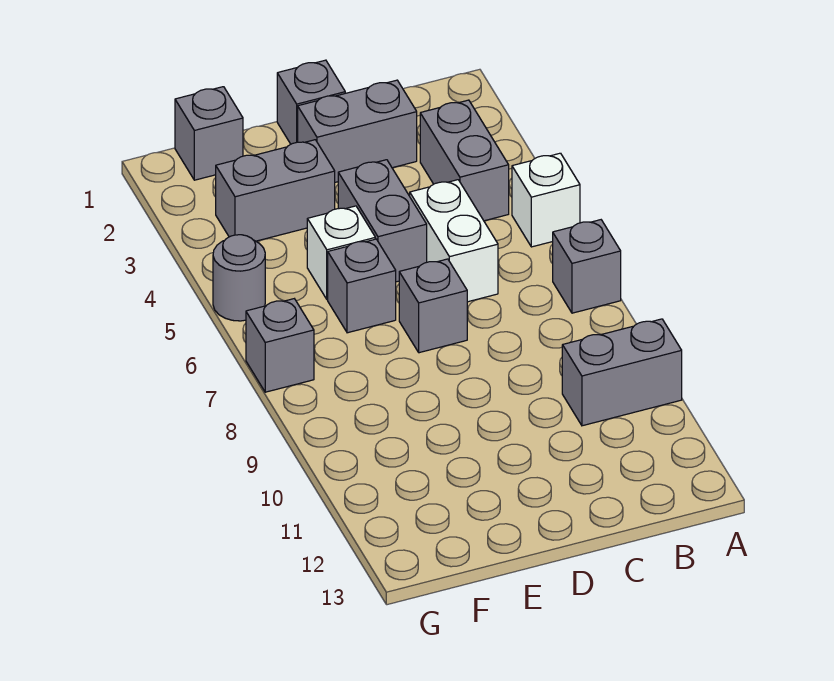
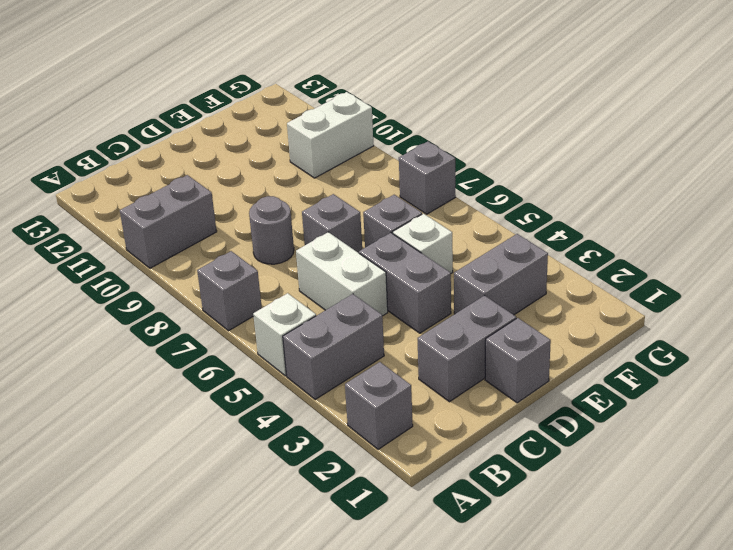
grey 1x2 brick [420,100,509,221] -> grey 1x2 brick turned to [283,294,384,399]
grey 1x1 brick [175,87,243,180] -> grey 1x1 brick moved to [345,362,413,449]
none -> white 1x2 brick [287,92,374,178]
grey 1x1 round brick [213,235,265,321] -> grey 1x1 round brick moved to [249,196,294,264]

